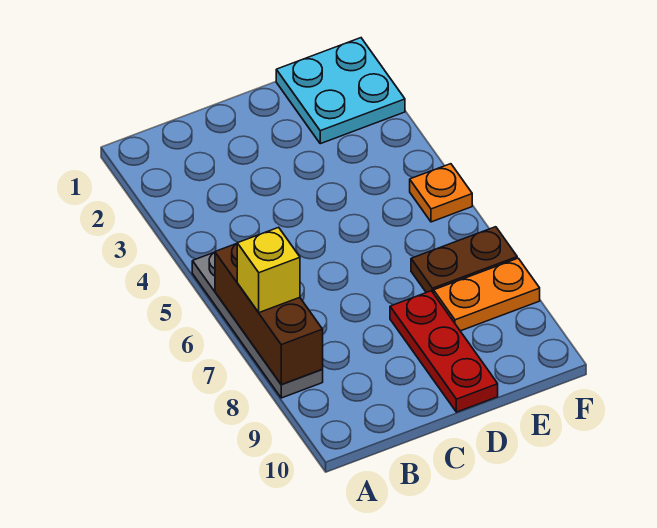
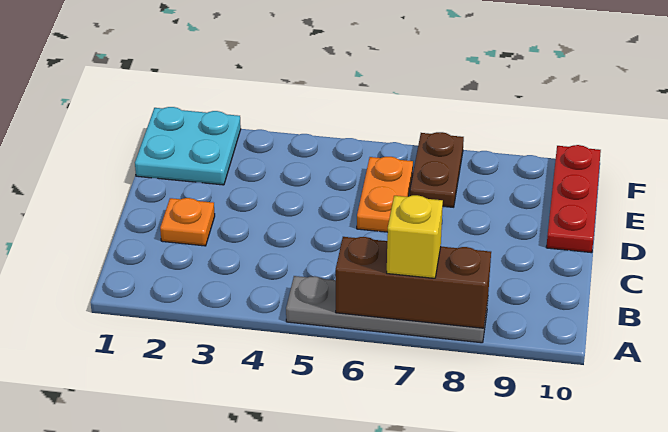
red 1x3 plate [390,291,498,412] -> red 1x3 plate turned to [546,145,601,253]
orange 1x2 plate [434,258,540,331] -> orange 1x2 plate moved to [357,157,413,232]
orange 1x1 plate [410,164,472,222] -> orange 1x1 plate moved to [160,198,215,246]

